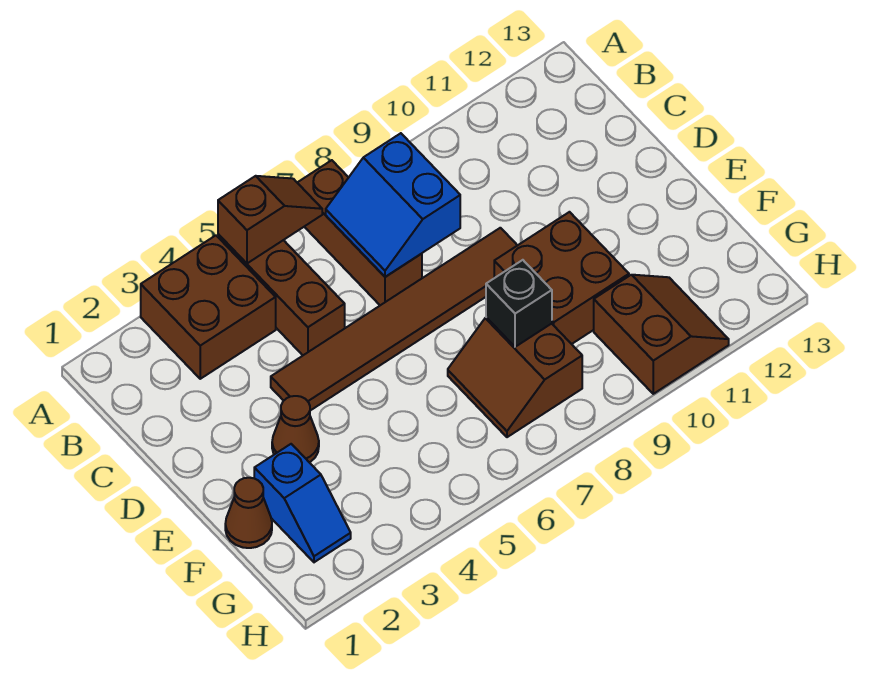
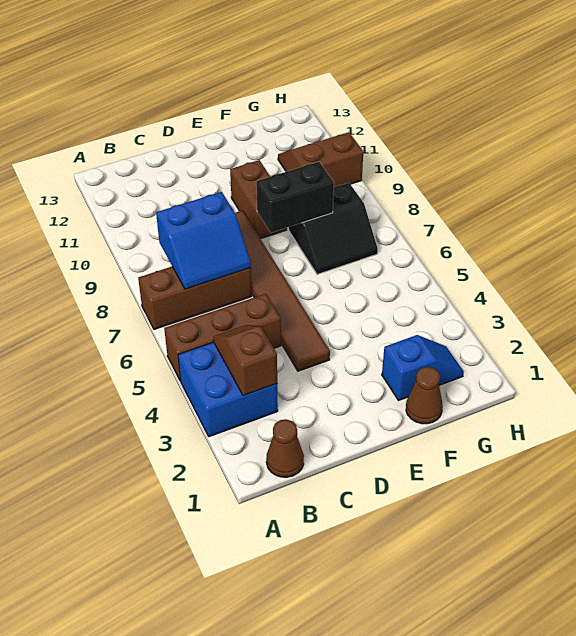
brown 2x2 brick [141,235,276,379] -> blue 2x2 brick [178,342,278,437]
brown 1x2 slope [218,176,322,263] -> brown 1x2 slope moved to [213,325,277,396]
brown 1x1 cone [272,396,319,463] -> brown 1x1 cone moved to [266,419,304,477]
brown 2x2 brick [494,212,629,344] -> brown 1x2 brick [230,160,287,239]
brown 2x2 slope [448,317,582,437] -> black 2x2 slope [289,183,378,274]
black 1x1 brick [486,260,552,347] -> black 1x2 brick [256,162,334,233]

